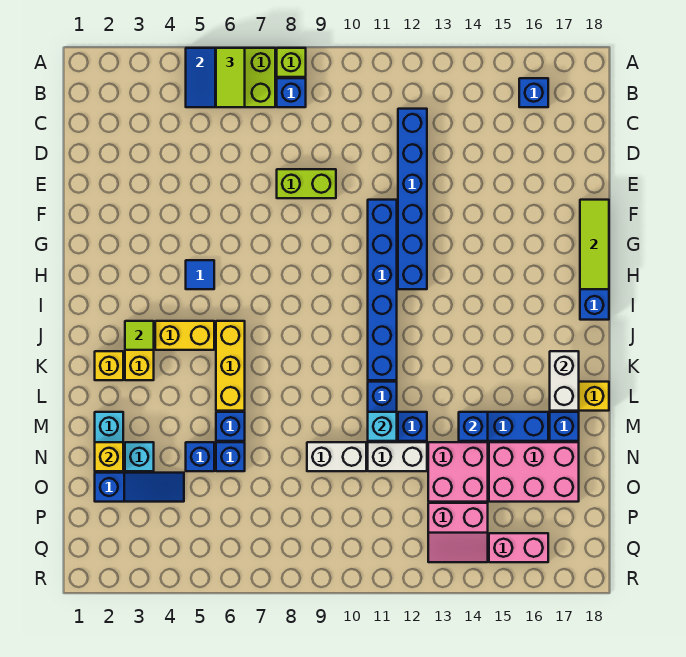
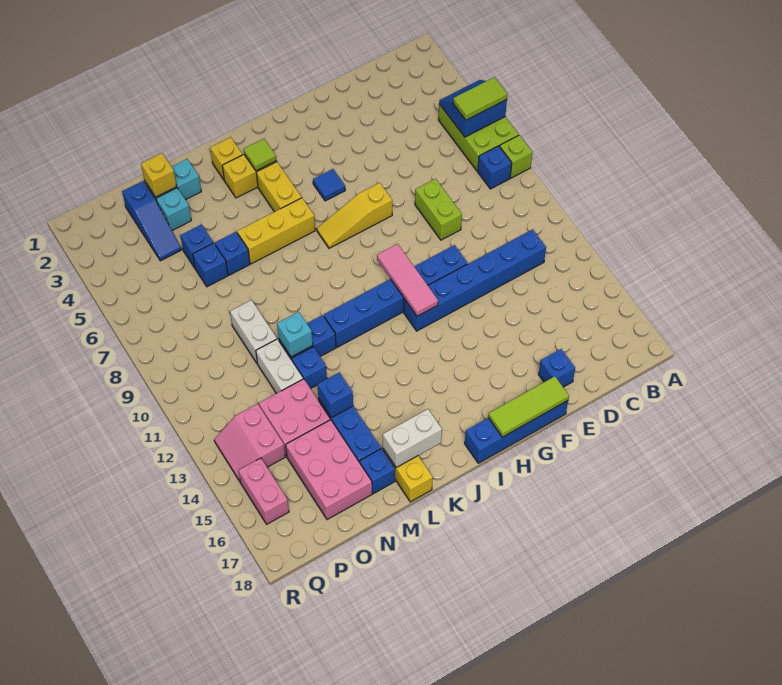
blue 1x1 brick [519,78,548,107] -> blue 1x1 brick moved to [538,349,575,387]
none -> yellow 1x3 slope [317,183,392,248]
none -> pink 1x3 tile [377,244,438,316]

